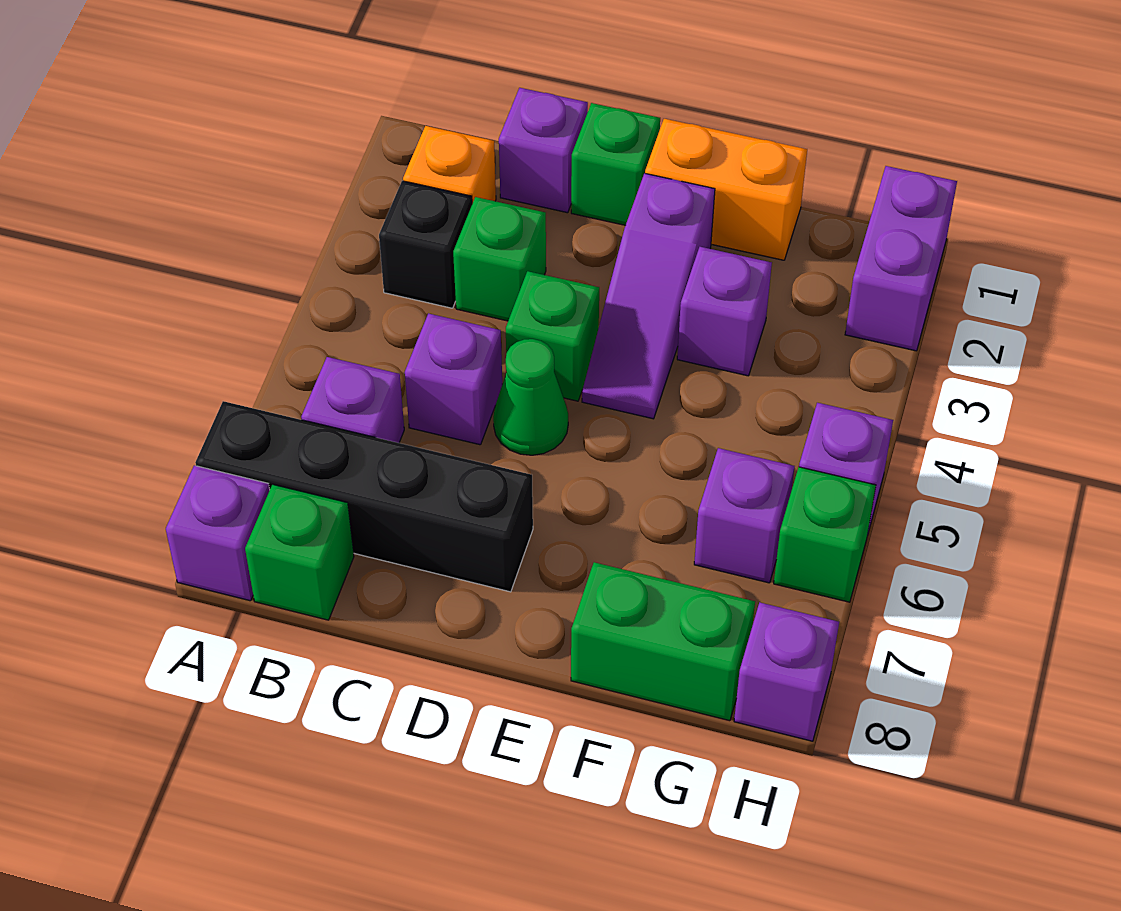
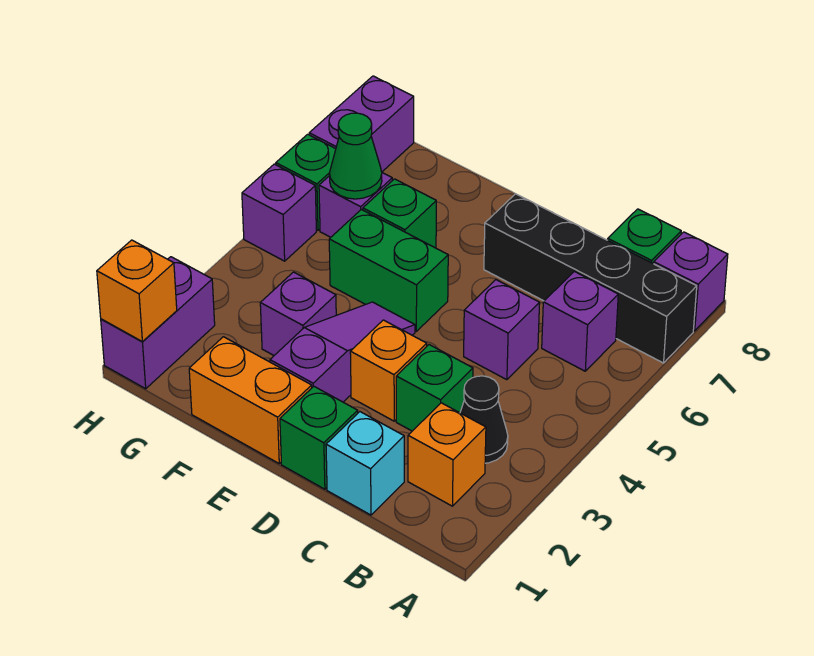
black 1x1 brick [379,181,472,308] -> black 1x1 cone [460,376,508,463]
purple 1x1 brick [499,88,588,213] -> cyan 1x1 brick [326,412,404,515]
none -> orange 1x1 brick [350,320,427,421]
green 1x1 brick [506,271,599,401] -> green 1x1 brick moved to [363,179,436,248]
green 1x1 cone [493,339,568,455] -> green 1x1 cone moved to [329,113,382,199]
green 1x2 brick [571,562,755,721] -> green 1x2 brick moved to [329,209,448,331]
none -> orange 1x1 brick [97,240,177,341]
purple 1x1 brick [734,602,839,741] -> purple 1x2 brick [309,76,414,172]

